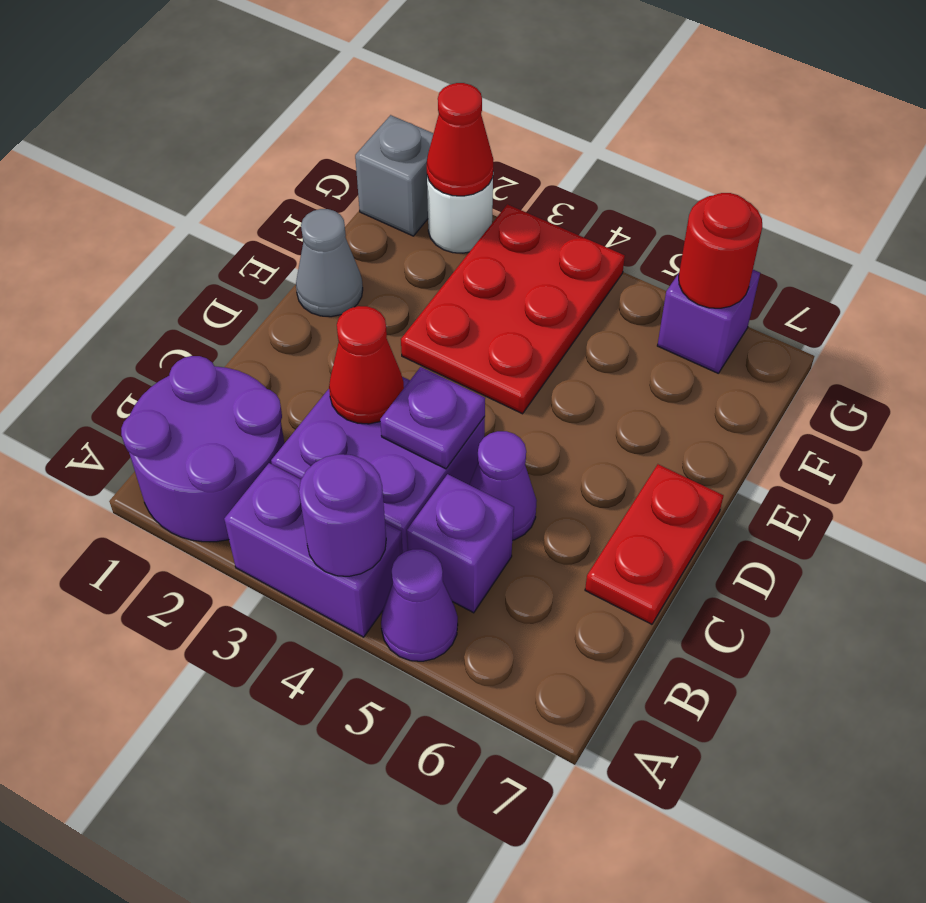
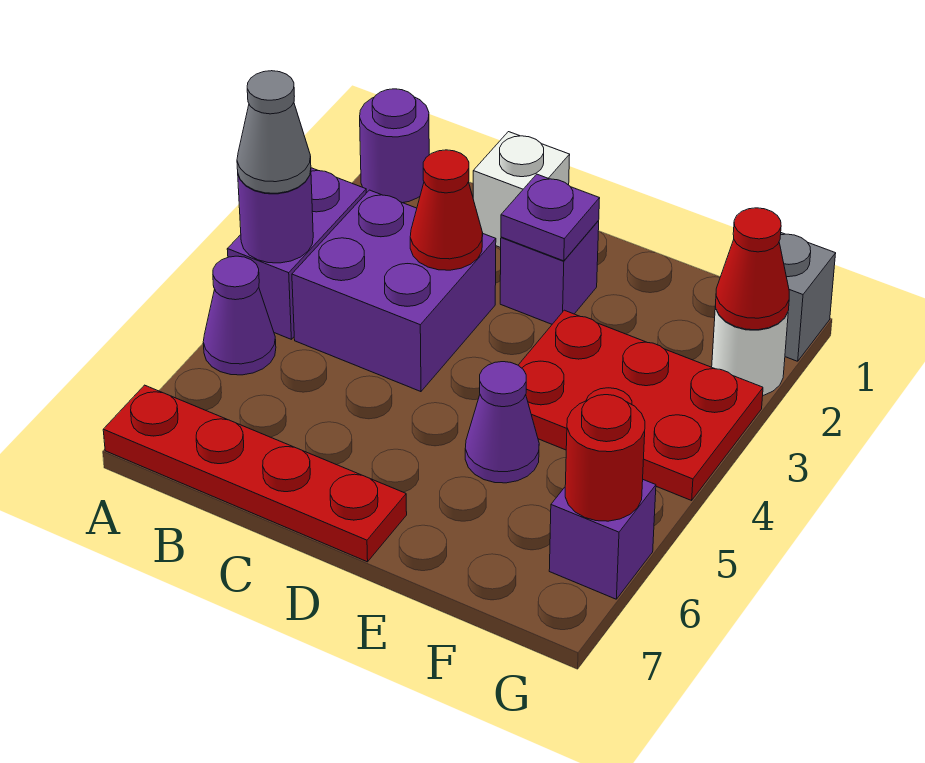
purple 2x2 round brick [121,356,284,542] -> purple 1x1 round brick [360,89,429,203]
purple 1x1 brick [407,474,514,613] -> purple 1x1 brick moved to [500,220,599,324]
none -> white 1x1 brick [473,132,570,248]
purple 1x1 plate [380,367,485,469] -> purple 1x1 plate moved to [501,174,600,261]
purple 1x1 cone [469,431,537,540] -> purple 1x1 cone moved to [465,362,539,483]
red 1x2 plate [585,464,724,624] -> red 1x4 plate [103,385,407,562]
grey 1x1 cone [296,209,363,317] -> grey 1x1 cone moved to [237,71,311,193]

